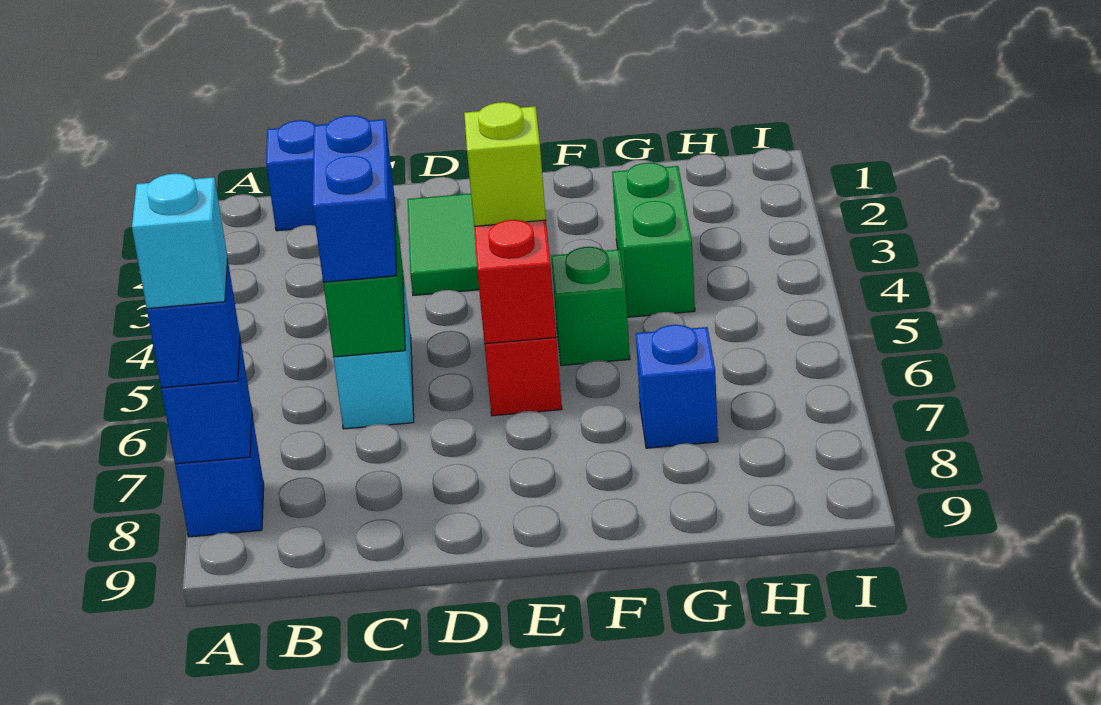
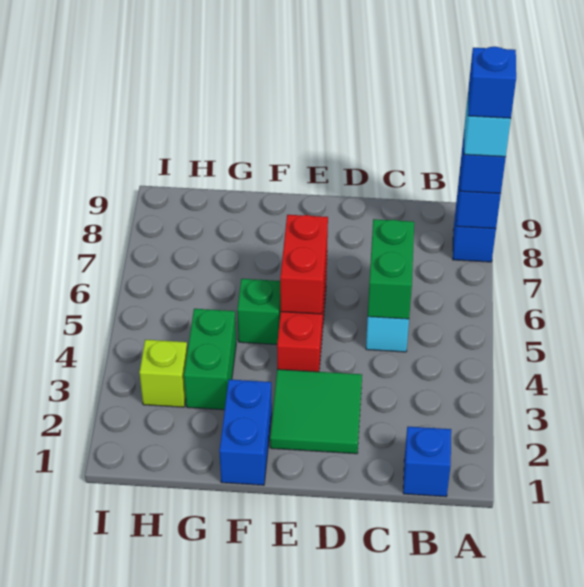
blue 1x2 brick [313,115,397,282] -> blue 1x2 brick moved to [219,379,272,485]
lime 1x1 brick [464,102,546,226] -> lime 1x1 brick moved to [139,340,187,407]
blue 1x1 brick [636,325,718,448] -> blue 1x1 brick moved to [468,47,516,118]

